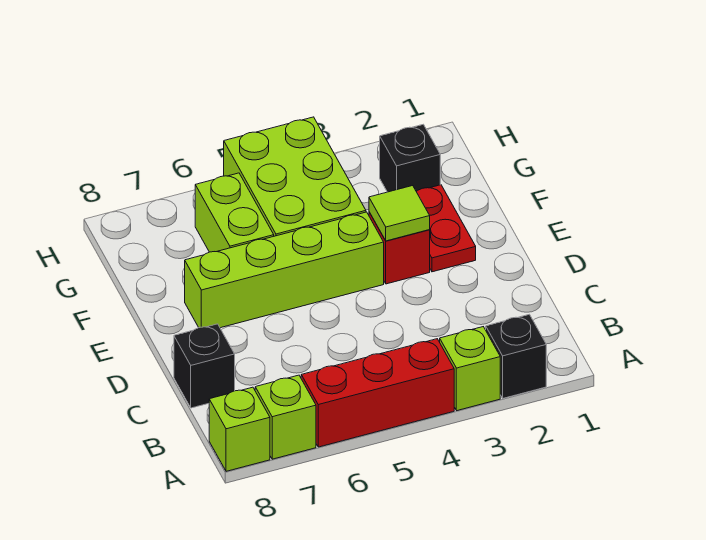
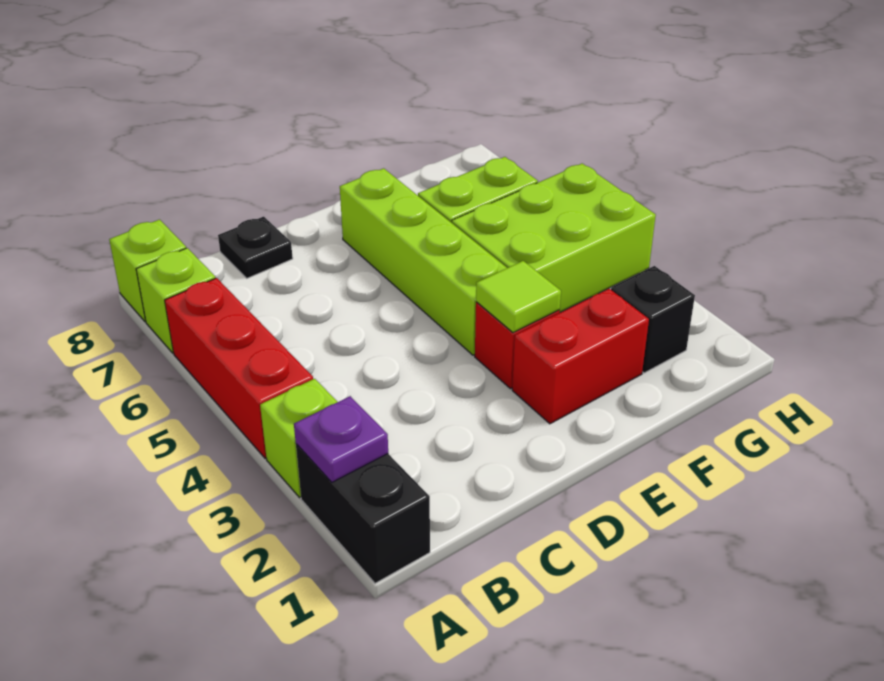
black 1x1 brick [486,314,546,398] -> black 1x2 brick [296,444,430,583]
none -> purple 1x1 plate [294,396,388,482]
black 1x1 brick [174,324,235,408] -> black 1x1 plate [218,217,293,278]
red 1x2 plate [416,185,476,272] -> red 1x2 brick [512,288,649,424]

